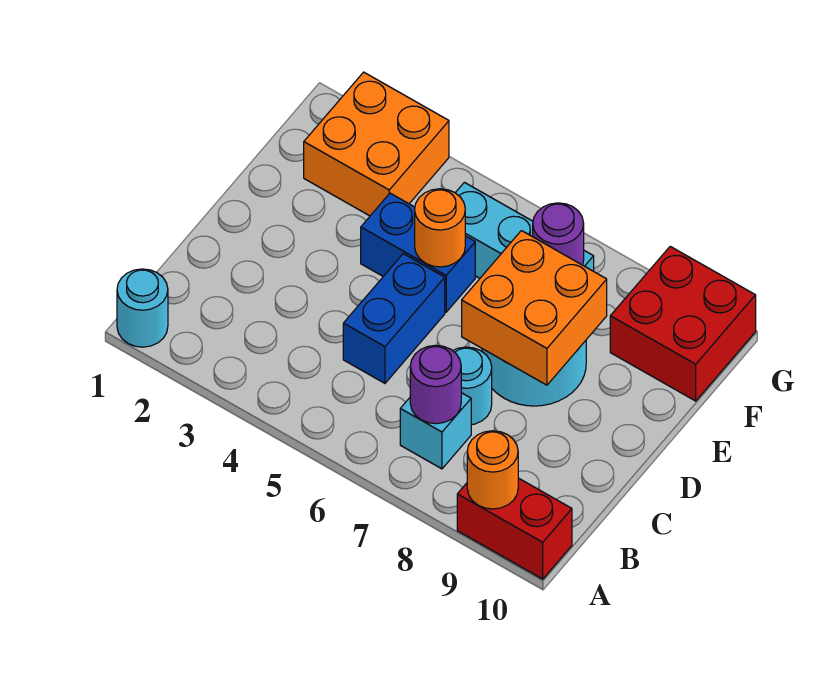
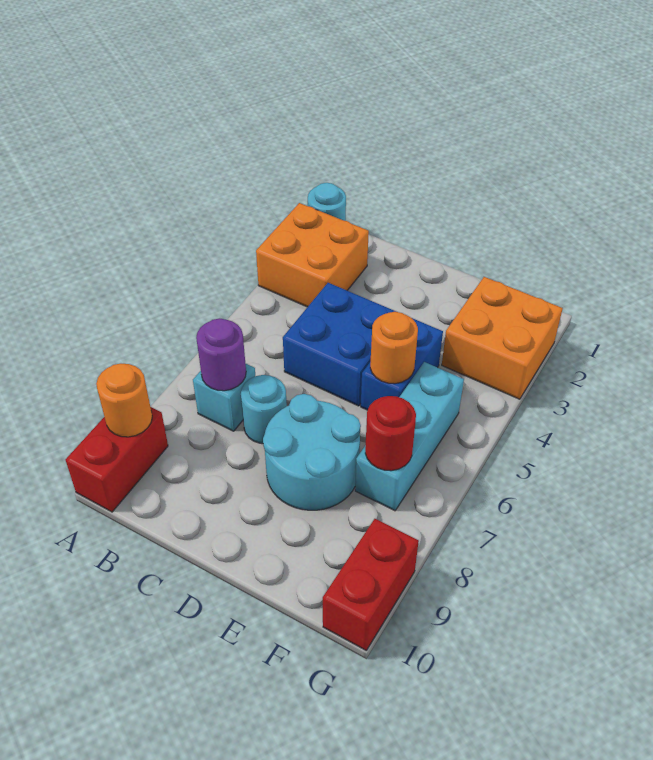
blue 1x2 brick [343,254,445,383] -> blue 2x2 brick [283,283,396,406]
orange 2x2 brick [462,231,607,385] -> orange 2x2 brick moved to [256,203,369,307]
purple 1x1 round brick [533,203,584,265] -> red 1x1 round brick [365,396,416,471]
red 2x2 brick [610,246,756,401] -> red 1x2 brick [323,519,419,650]

